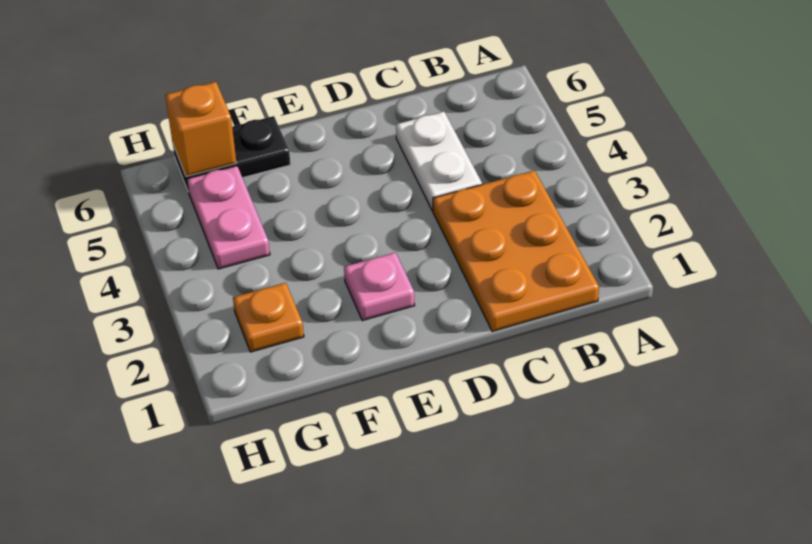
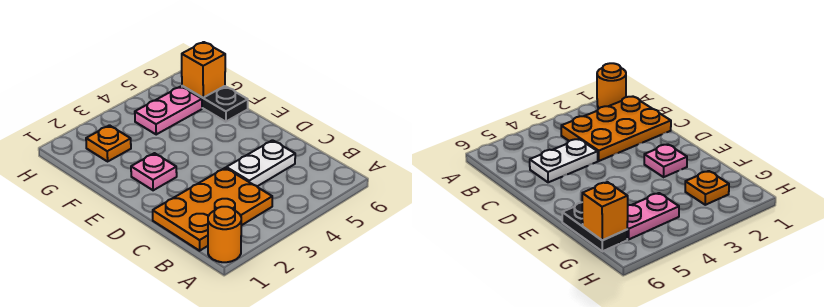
none -> orange 1x1 round brick [208,207,241,262]

